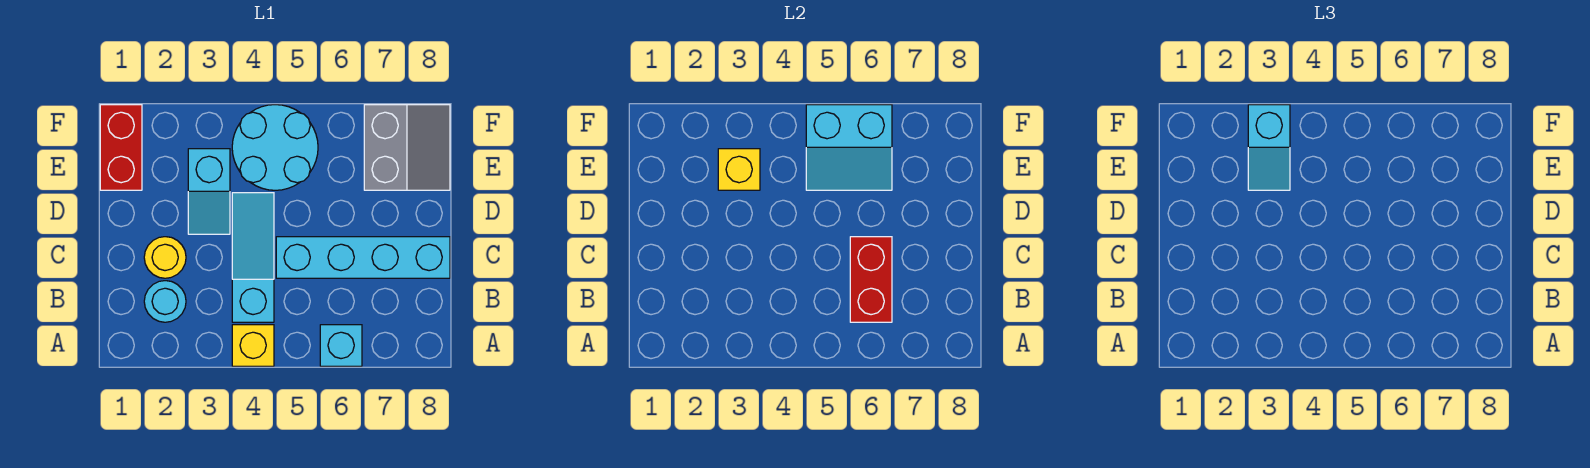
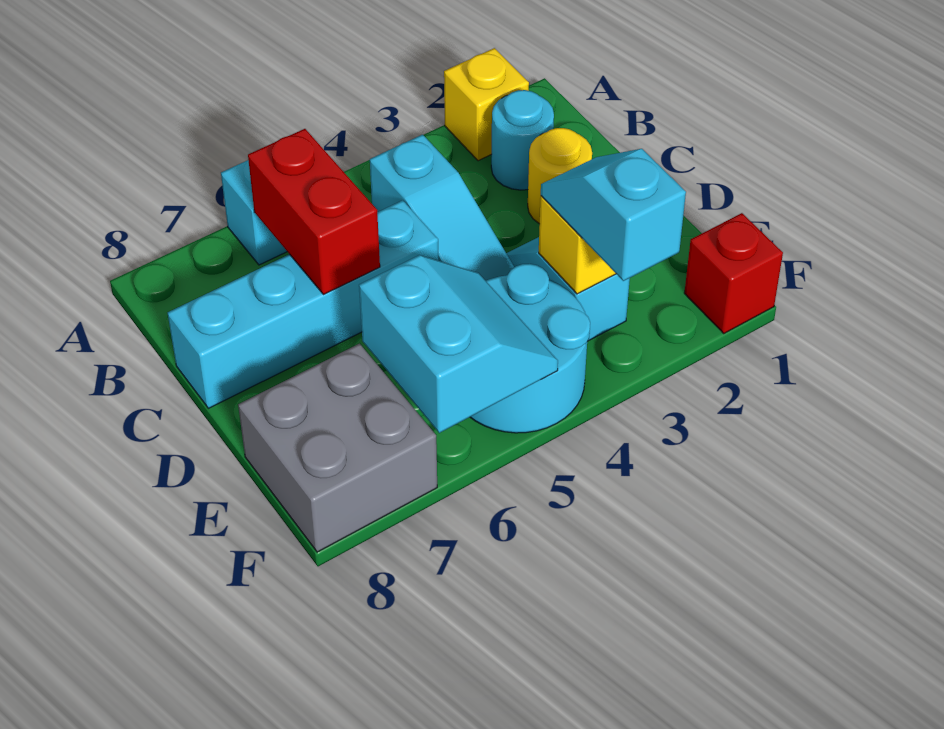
yellow 1x1 brick [232,325,274,366] -> yellow 1x1 brick moved to [444,48,529,161]
red 1x2 brick [100,105,142,190] -> red 1x1 brick [684,213,783,333]
cyan 2x2 slope [806,105,892,190] -> cyan 2x2 slope turned to [359,255,558,433]
grey 2x2 slope [364,105,450,190] -> grey 2x2 brick [238,344,437,552]

